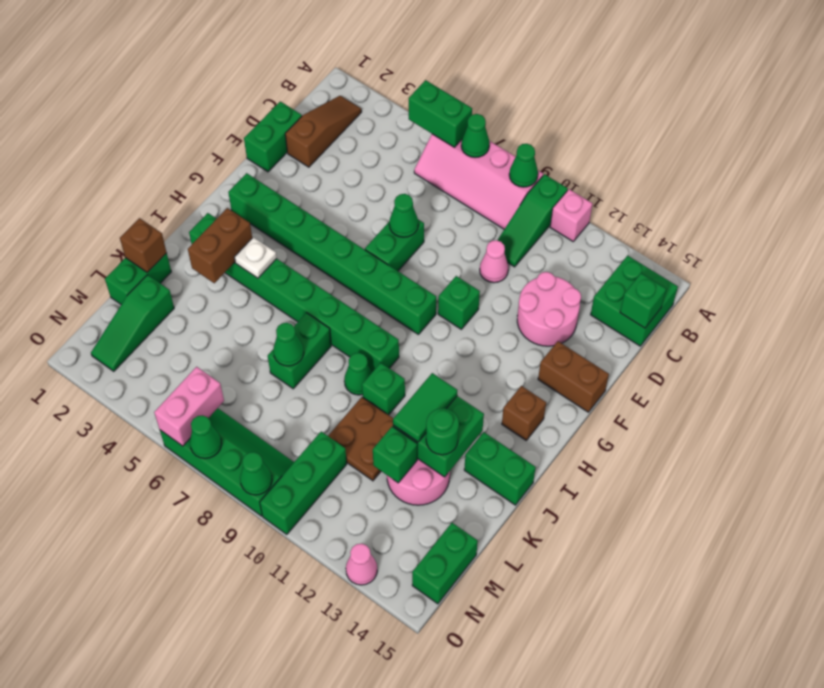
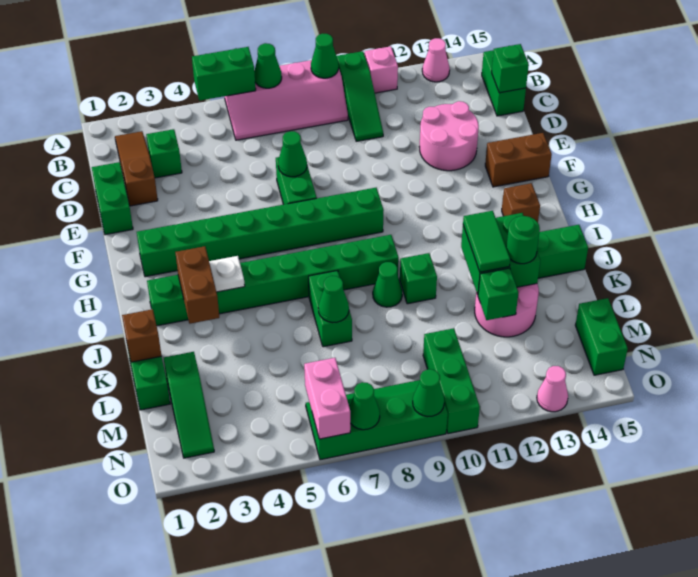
green 2x2 brick [591,256,678,346] -> green 1x2 brick [482,50,526,116]
pink 1x1 cone [480,240,508,283] -> pink 1x1 cone moved to [422,38,450,82]
green 1x1 brick [438,276,480,329] -> green 1x1 brick moved to [146,129,182,178]
brown 2x2 plate [328,397,393,481] -> none

